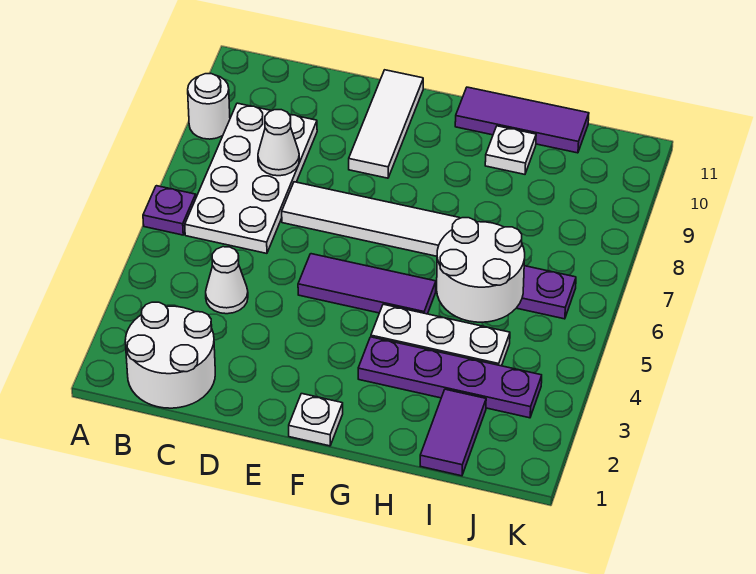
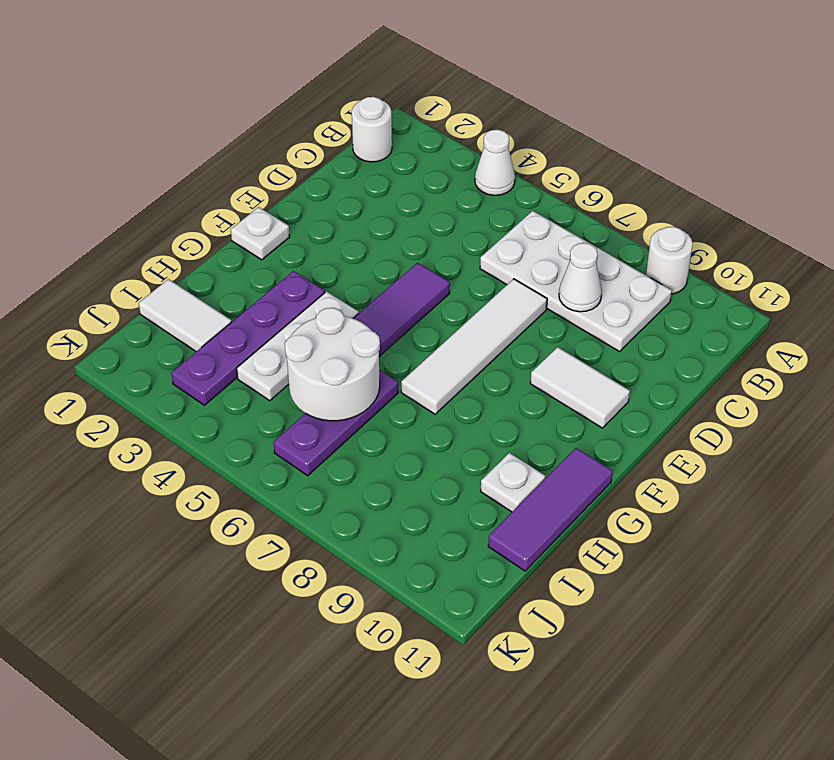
purple 1x1 plate [143,186,196,235] -> none
white 2x2 round brick [125,302,215,408] -> white 1x1 round brick [352,97,392,162]
white 1x1 cone [206,247,248,314] -> white 1x1 cone moved to [475,130,515,195]
white 1x3 tile [349,70,423,178] -> white 1x2 tile [530,347,630,428]
purple 1x2 tile [420,389,486,476] -> white 1x2 tile [139,279,232,352]

